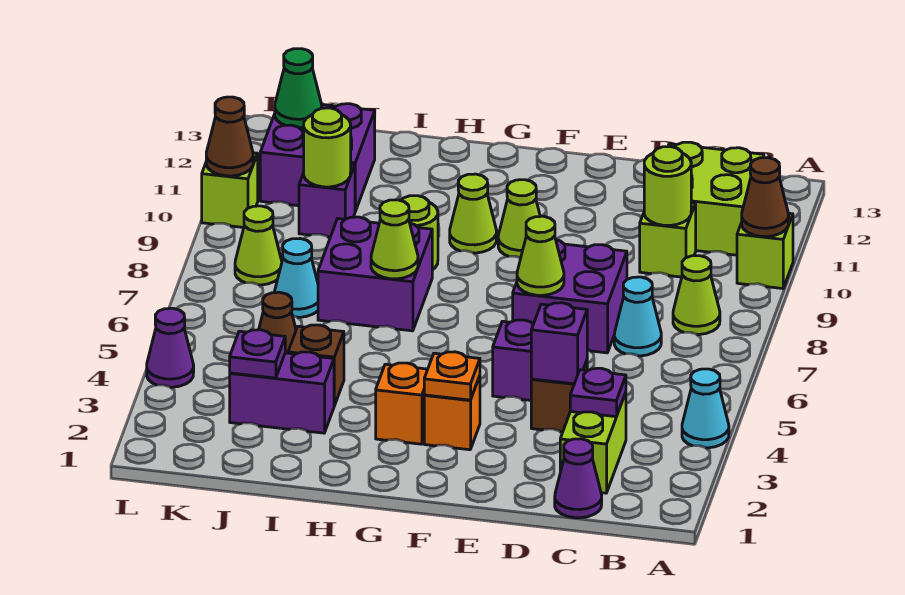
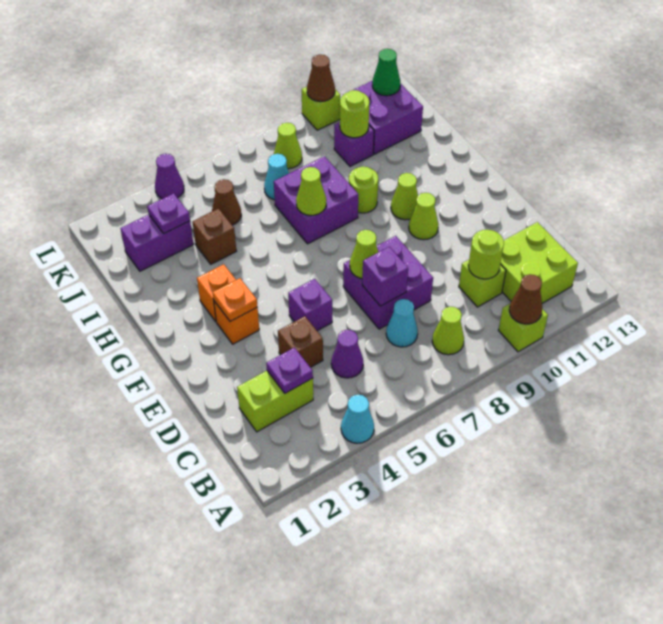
purple 1x1 cone [555,439,602,518] -> purple 1x1 cone moved to [331,330,363,378]
purple 1x1 brick [531,303,587,384] -> purple 1x1 brick moved to [362,247,408,306]
purple 1x2 brick [230,352,334,433] -> purple 1x2 brick turned to [121,215,194,271]

